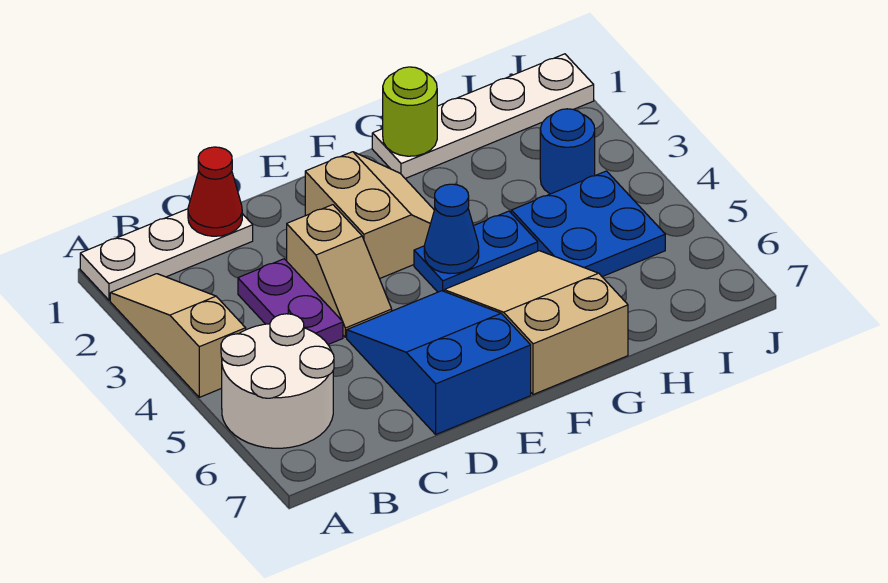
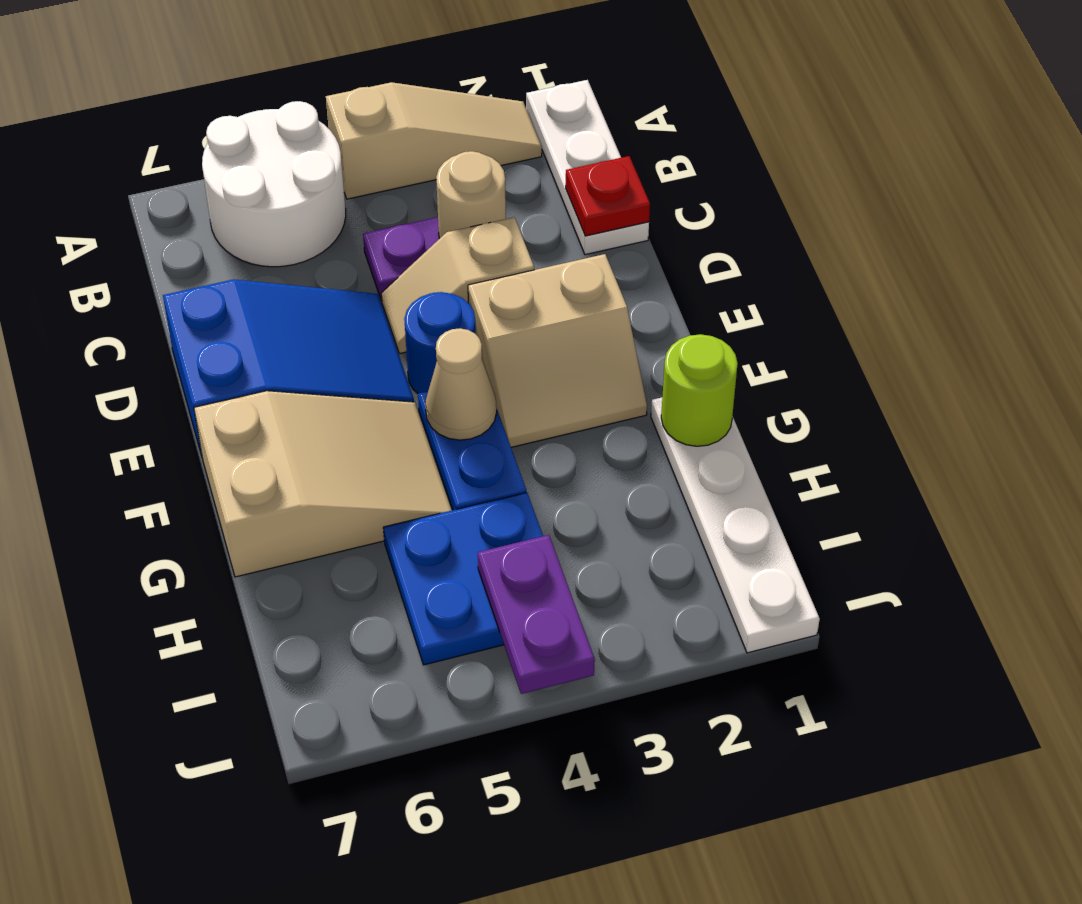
red 1x1 cone [188,147,242,236] -> red 1x1 plate [566,156,650,236]
none -> tan 1x1 round brick [436,151,506,239]
blue 1x1 cone [424,184,479,274] -> tan 1x1 cone [425,328,497,440]
blue 1x1 round brick [540,109,595,194] -> blue 1x1 round brick moved to [404,292,476,393]
none -> purple 1x2 plate [478,535,595,694]

